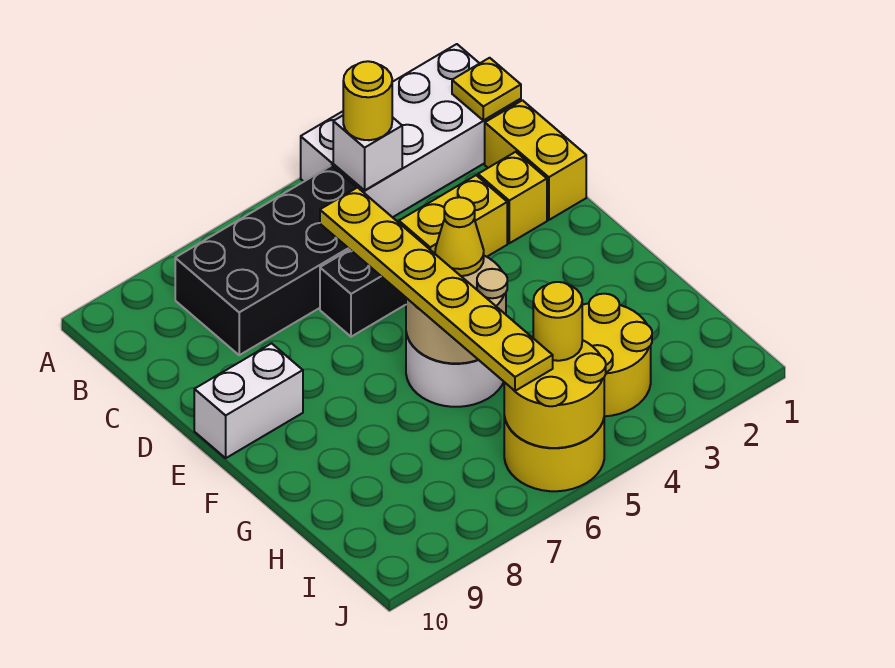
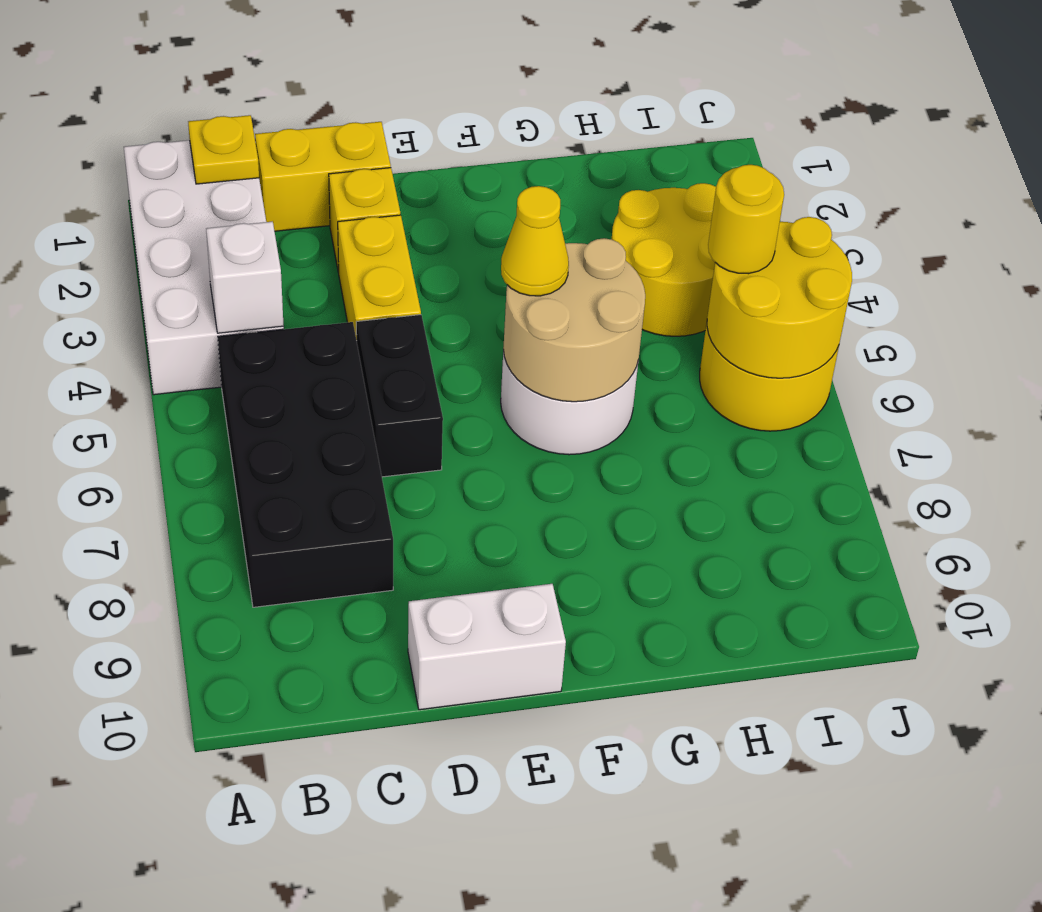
yellow 1x1 round brick [343,61,392,140] -> none
yellow 1x6 plate [320,187,553,391] -> none
white 1x2 brick [194,343,303,458] -> white 1x2 brick turned to [408,584,566,710]

